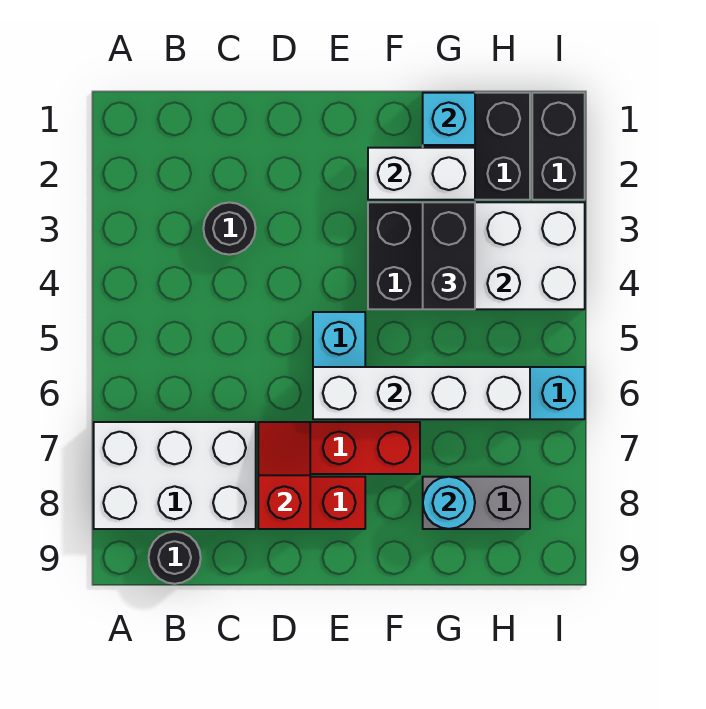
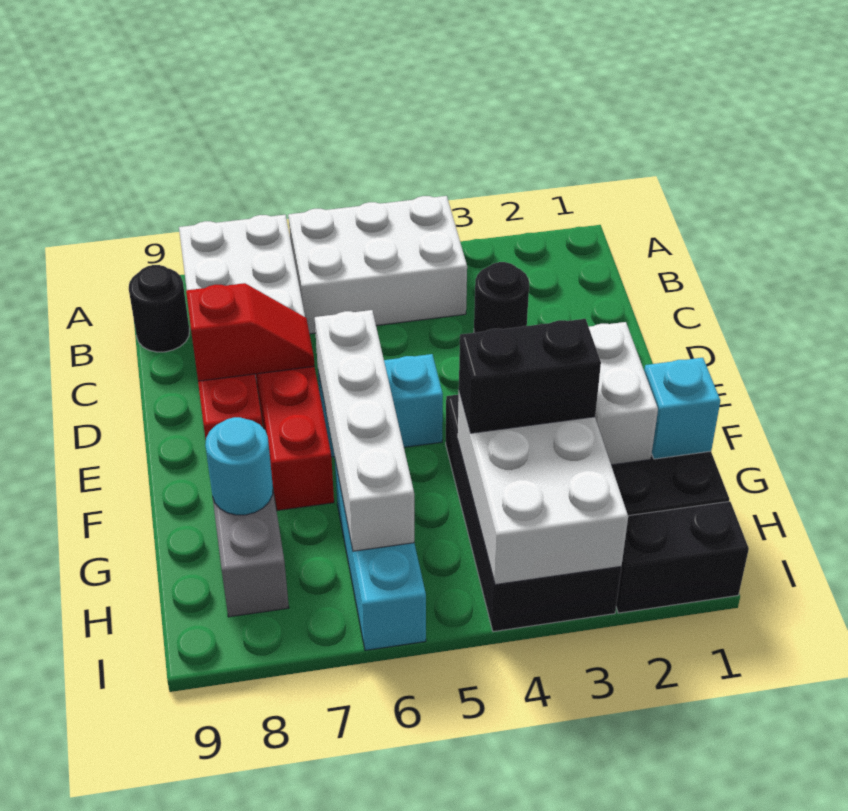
none -> white 2x3 brick [288,196,467,334]

